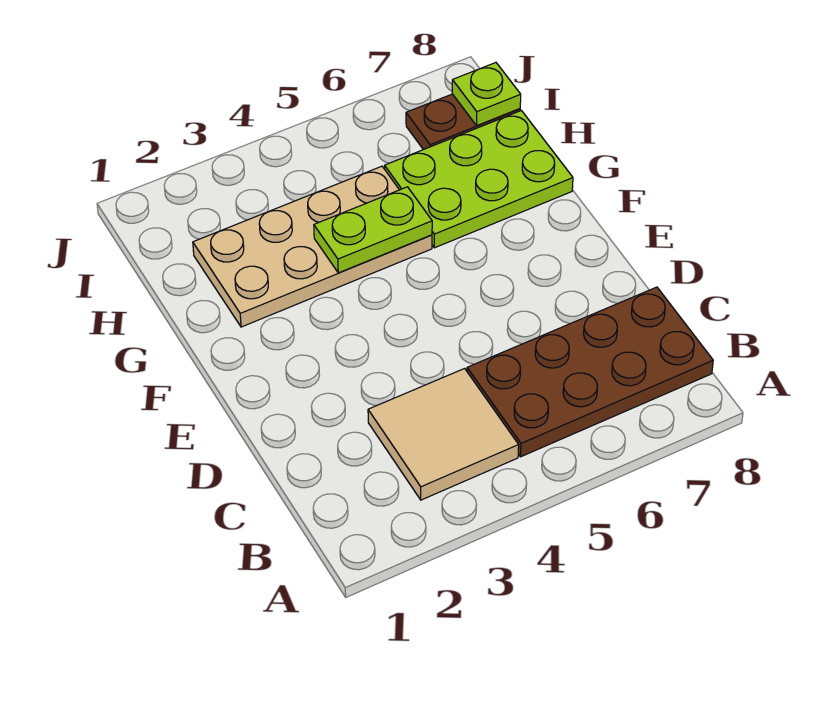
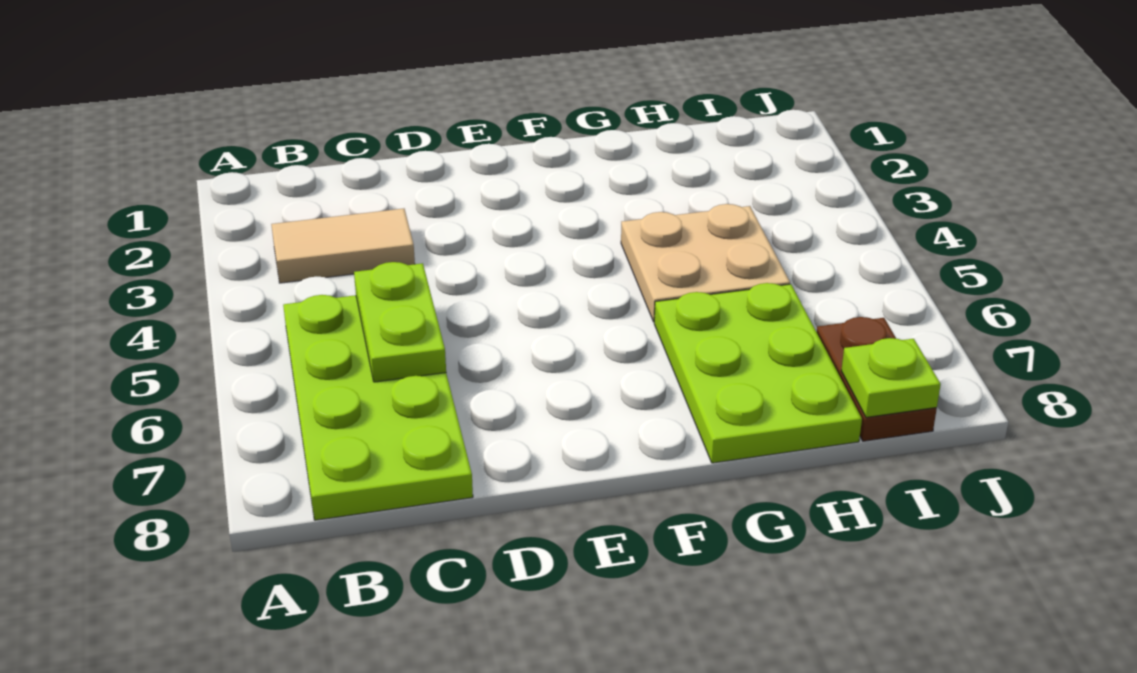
tan 2x2 tile [368,369,519,500] -> tan 1x2 tile [271,209,415,283]
brown 2x4 plate [467,287,713,457] -> lime 2x4 plate [283,295,473,520]
tan 2x4 plate [193,166,432,327] -> tan 2x2 plate [621,204,790,322]
lime 1x2 plate [314,187,432,273] -> lime 1x2 plate moved to [354,262,446,382]

